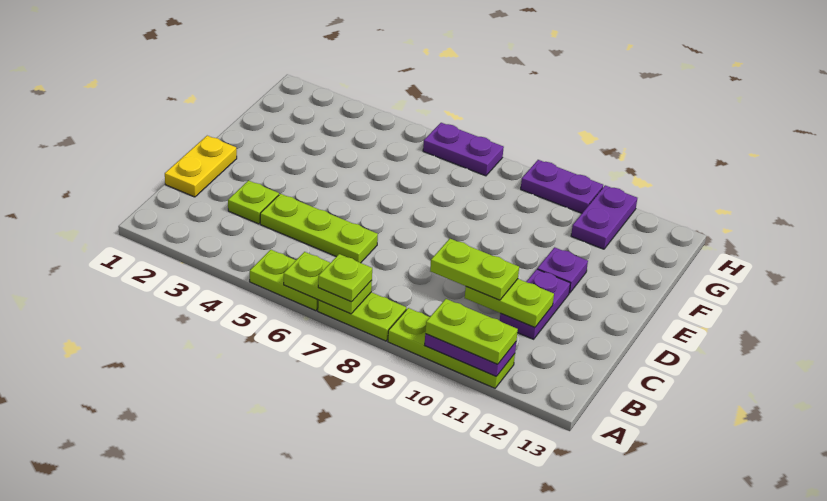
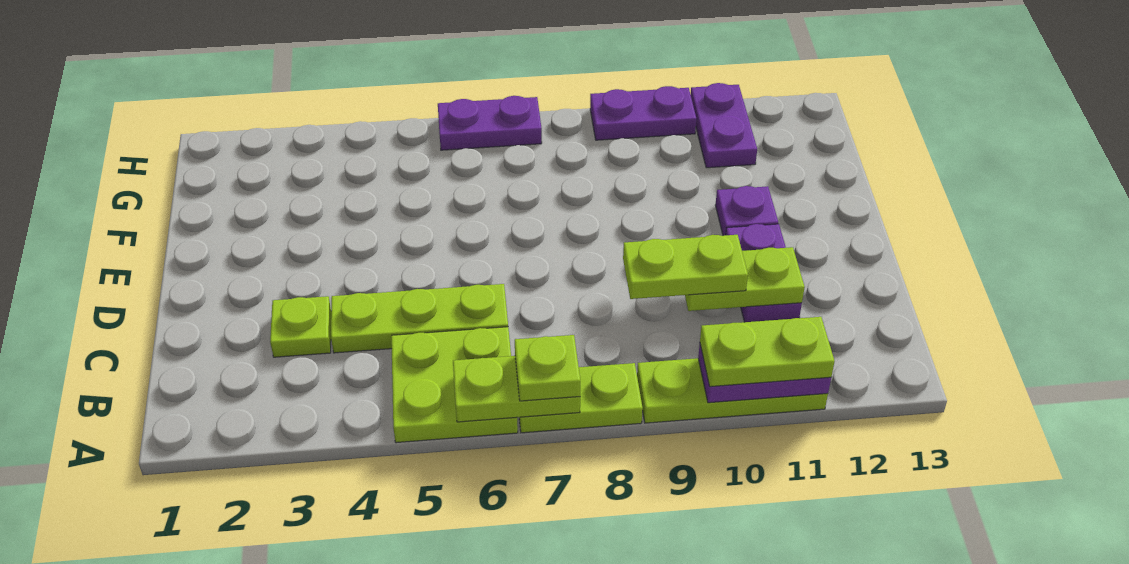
lime 1x2 plate [250,250,318,311] -> lime 2x2 plate [391,327,518,443]
yellow 1x2 plate [165,136,237,197] -> none

